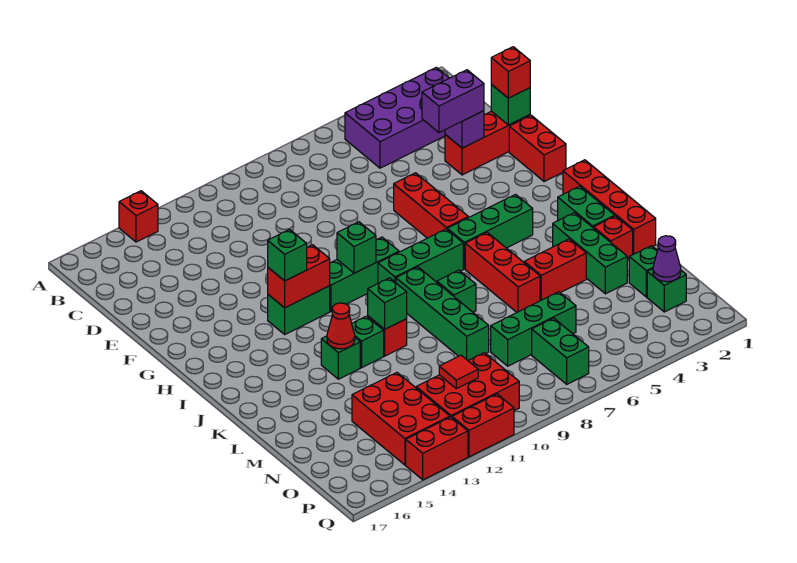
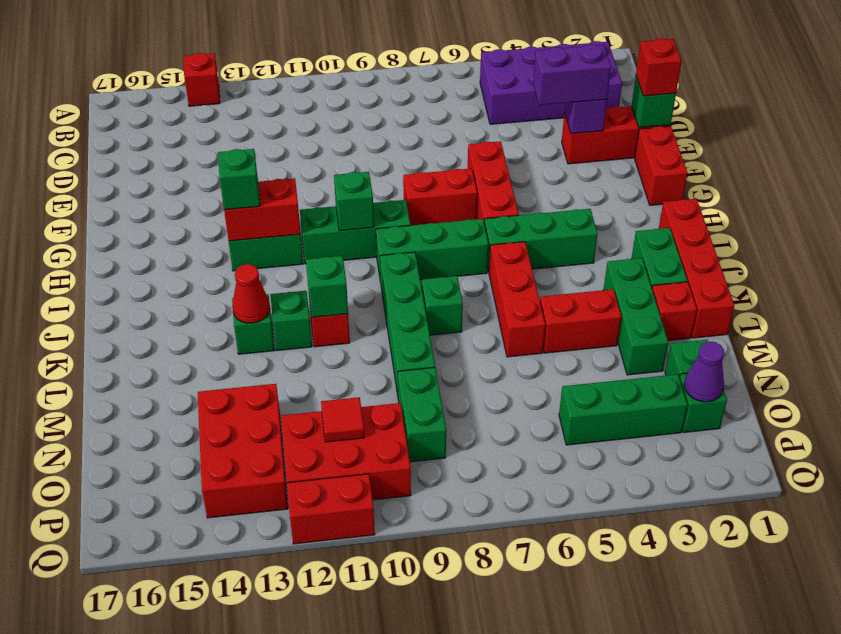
green 1x3 brick [491,292,576,366] -> green 1x3 brick moved to [559,374,687,445]
green 1x2 brick [532,318,589,384] -> green 1x2 brick moved to [398,368,446,462]
red 1x2 brick [406,417,468,480] -> red 1x2 brick moved to [403,169,477,226]

